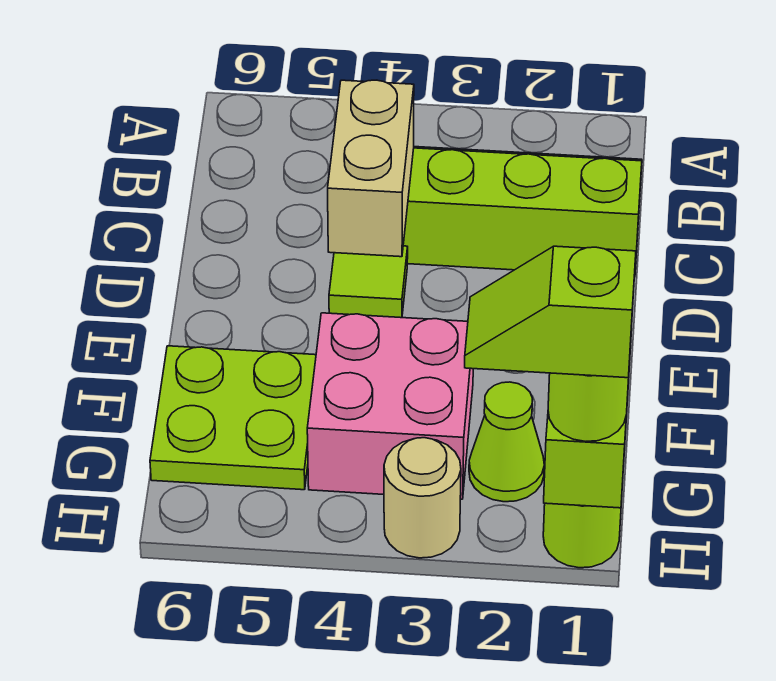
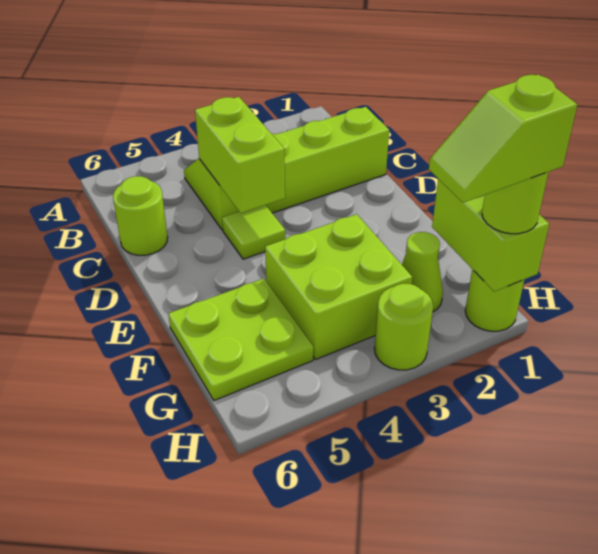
tan 1x2 brick [328,80,414,257] -> lime 1x2 brick [195,97,285,213]
none -> lime 1x1 round brick [113,176,168,255]
pink 2x2 brick [307,313,473,499] -> lime 2x2 brick [265,214,412,360]
tan 1x1 round brick [384,438,461,558] -> lime 1x1 round brick [374,284,433,370]

